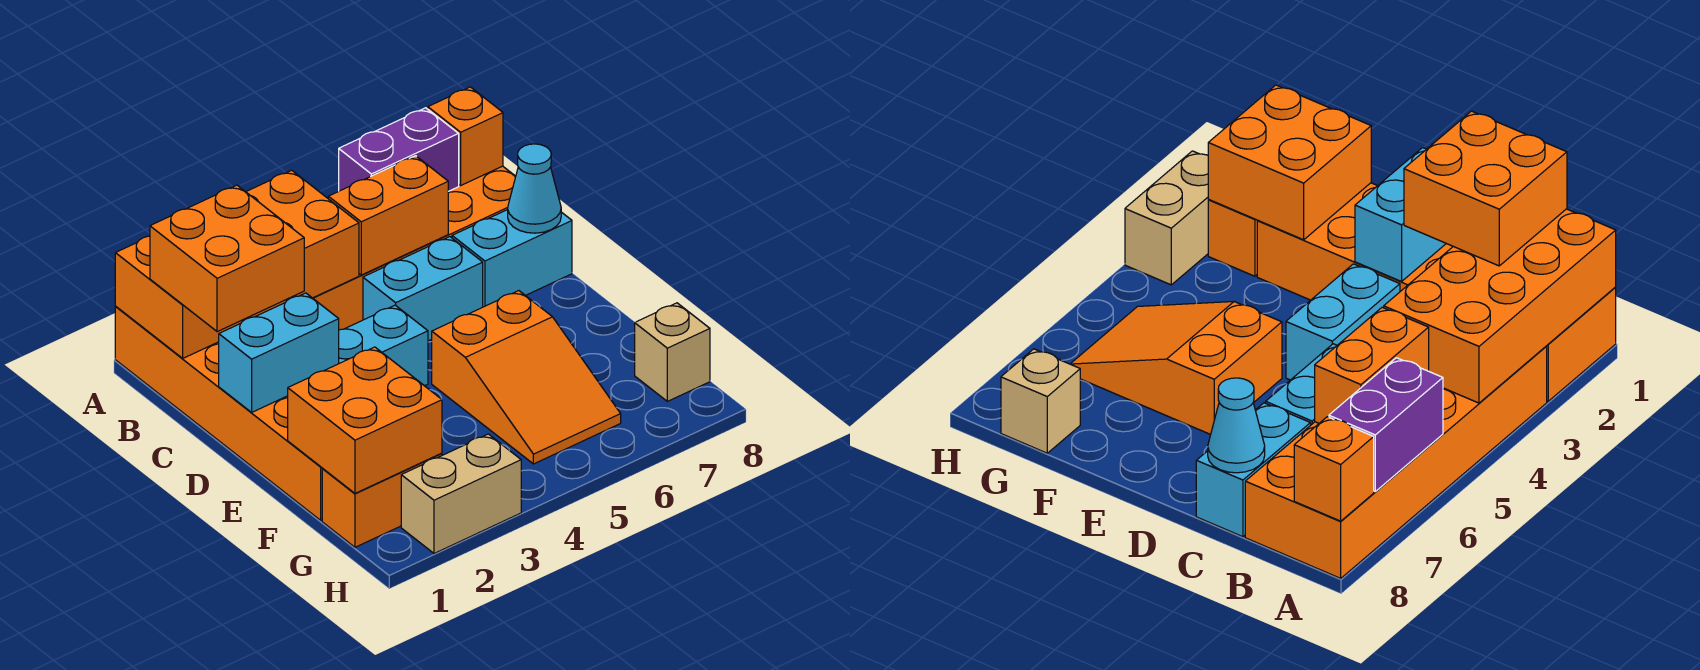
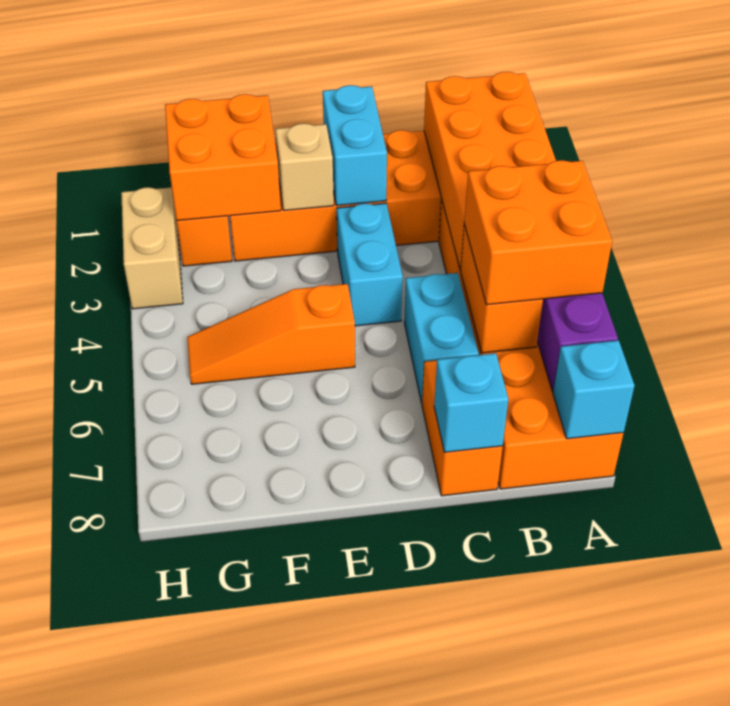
orange 1x1 brick [428,87,503,185] -> cyan 1x1 brick [553,340,635,439]
orange 2x2 brick [150,185,304,332] -> orange 2x2 brick moved to [464,160,612,305]
cyan 1x2 brick [452,210,572,307] -> orange 1x2 brick [422,360,503,496]
cyan 1x1 cone [508,144,561,233] -> cyan 1x1 brick [434,353,508,452]
orange 2x3 slope [432,291,621,464] -> orange 1x3 slope [187,284,355,384]
tan 1x1 brick [635,303,710,401] -> tan 1x1 brick moved to [276,123,334,211]

